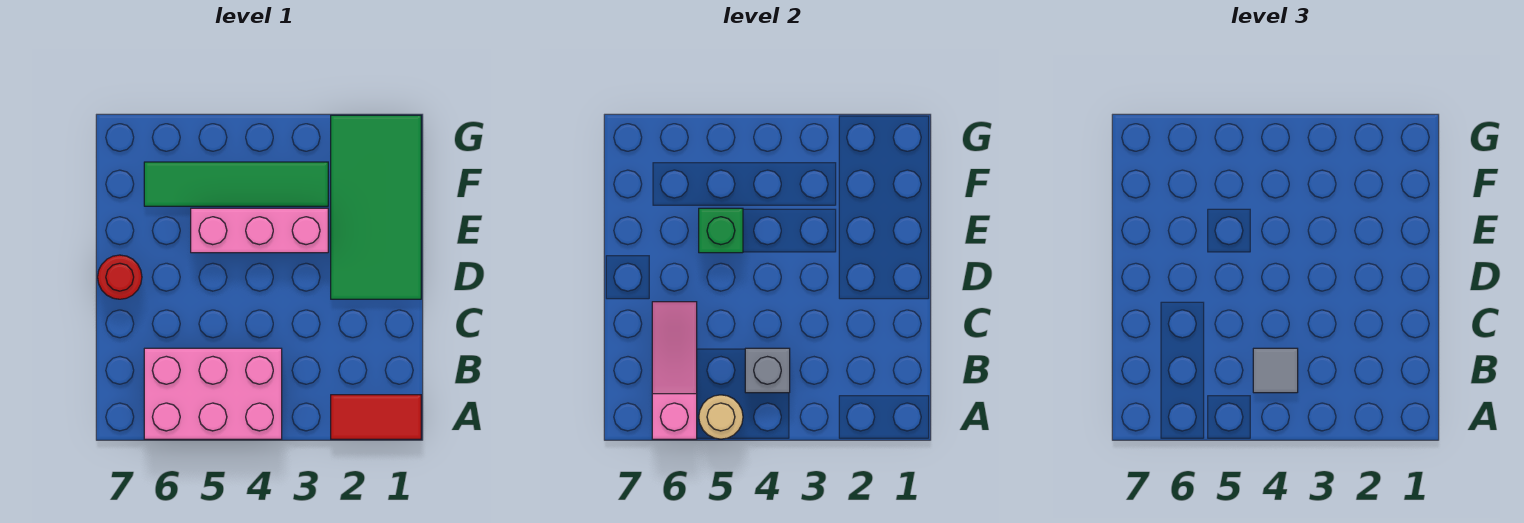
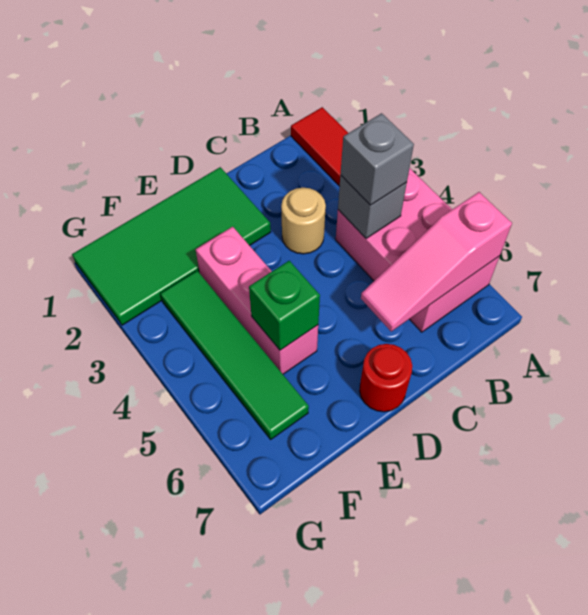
tan 1x1 round brick [699,395,743,439] -> tan 1x1 round brick moved to [281,188,326,254]
grey 1x1 tile [1253,348,1298,393] -> grey 1x1 brick [340,113,414,205]

